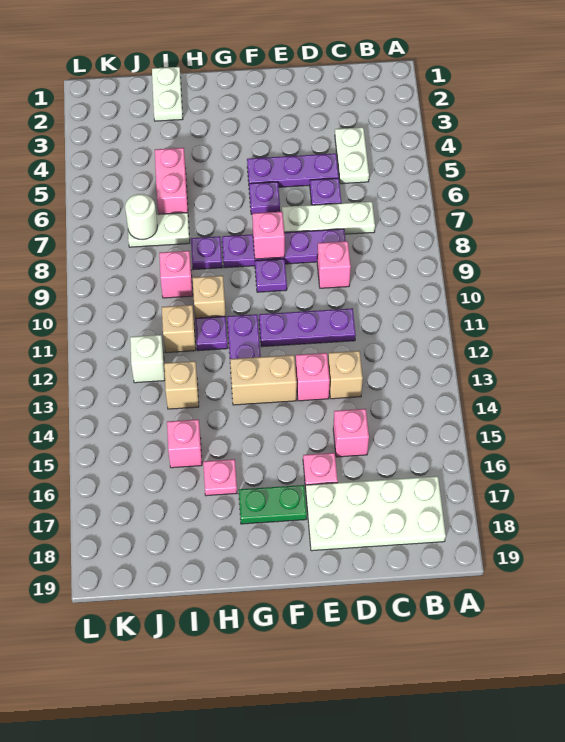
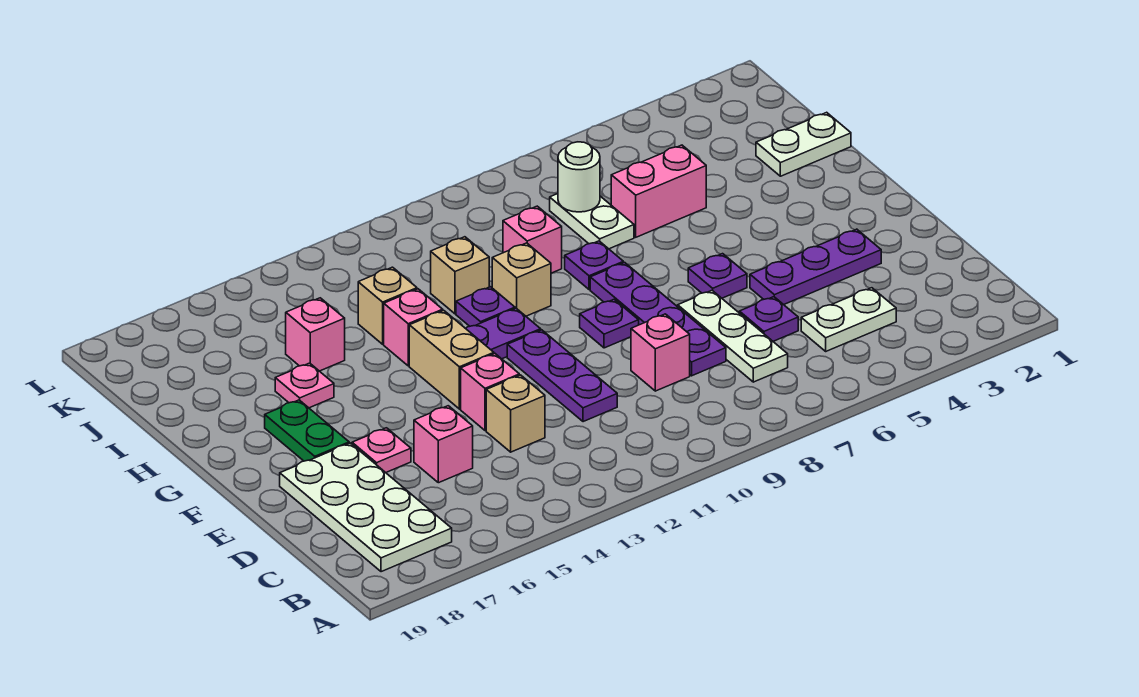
purple 1x3 plate [247,153,339,187] -> purple 1x3 plate turned to [750,229,881,305]
pink 1x1 brick [252,212,285,259] -> pink 1x1 brick moved to [384,289,443,366]
white 1x1 brick [130,335,165,383] -> none

